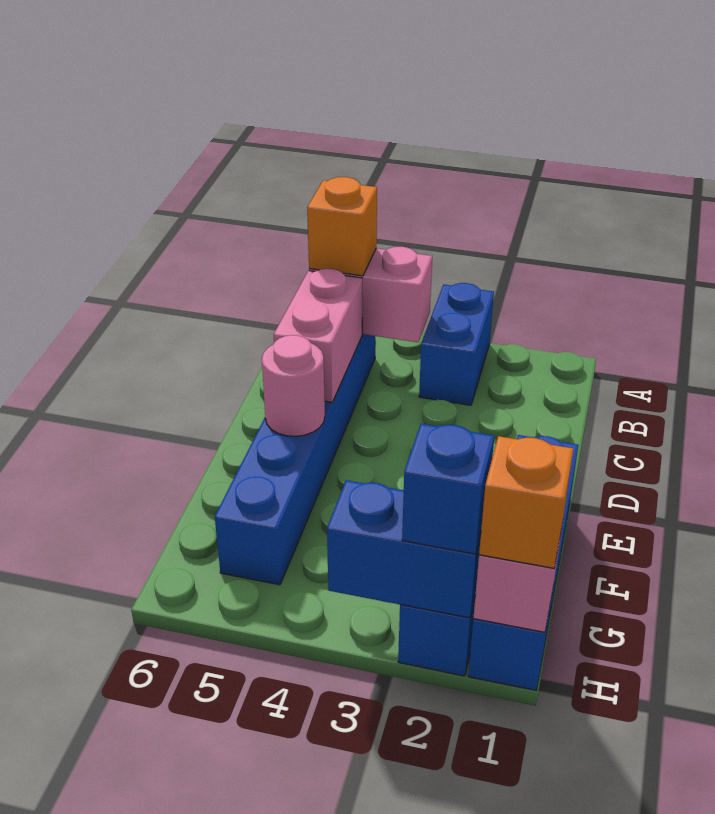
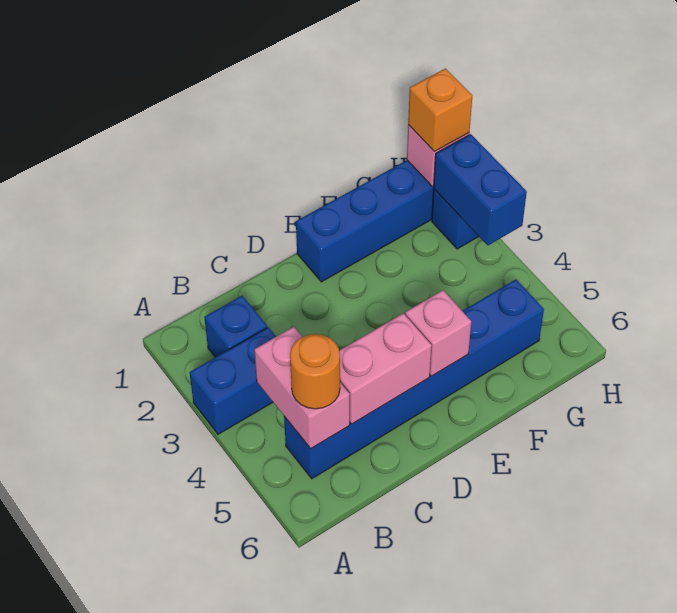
orange 1x1 brick [307,177,377,276] -> orange 1x1 round brick [290,334,340,409]
pink 1x1 round brick [262,335,325,436] -> pink 1x1 brick [405,290,471,376]
blue 1x1 brick [402,424,494,554] -> blue 1x1 brick moved to [204,296,267,357]

